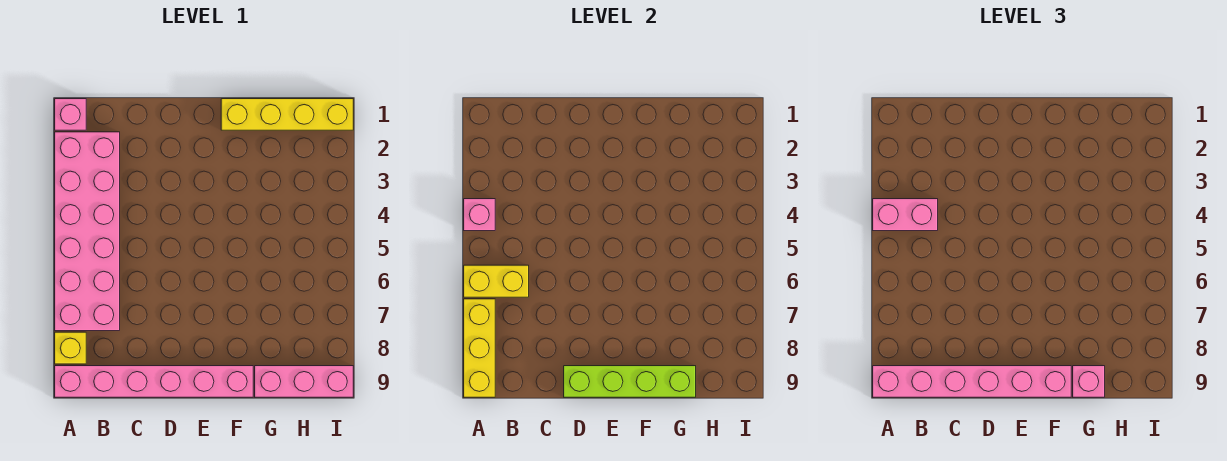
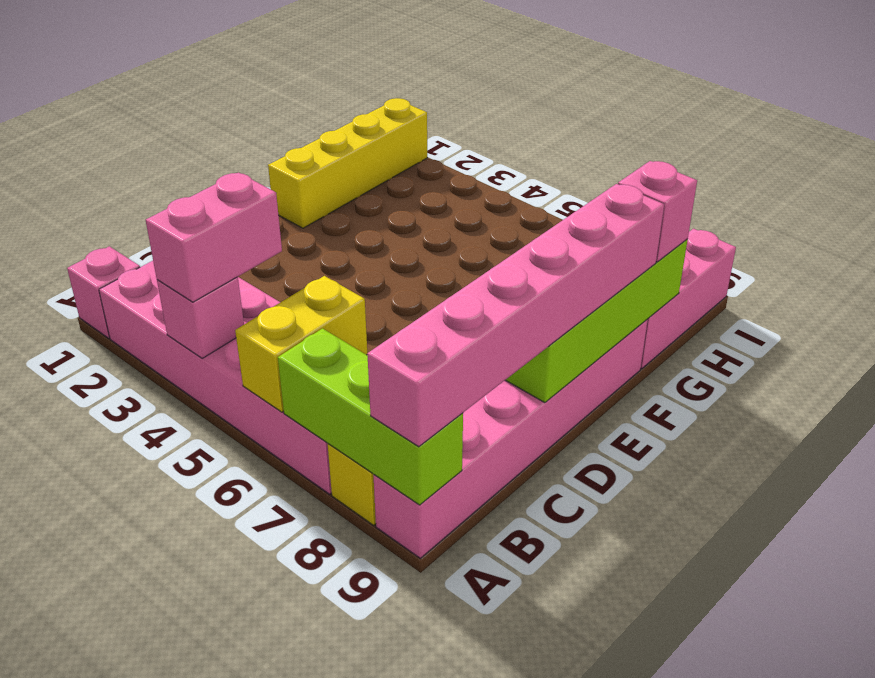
yellow 1x3 brick [464,299,495,397] -> lime 1x3 brick [278,329,463,505]

